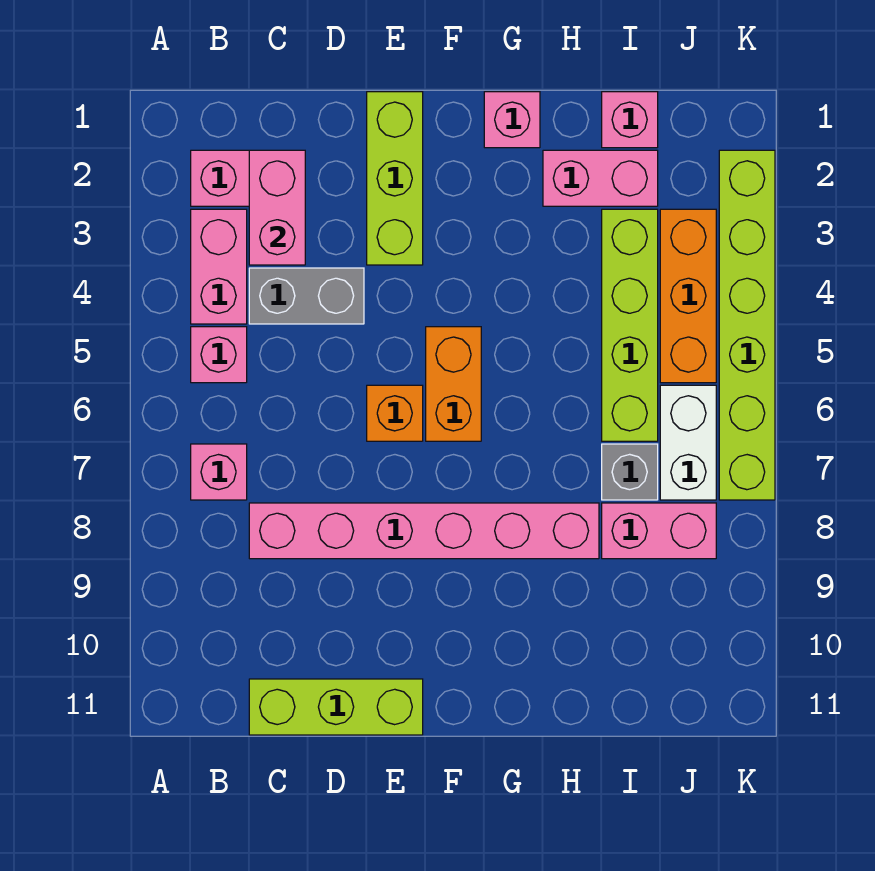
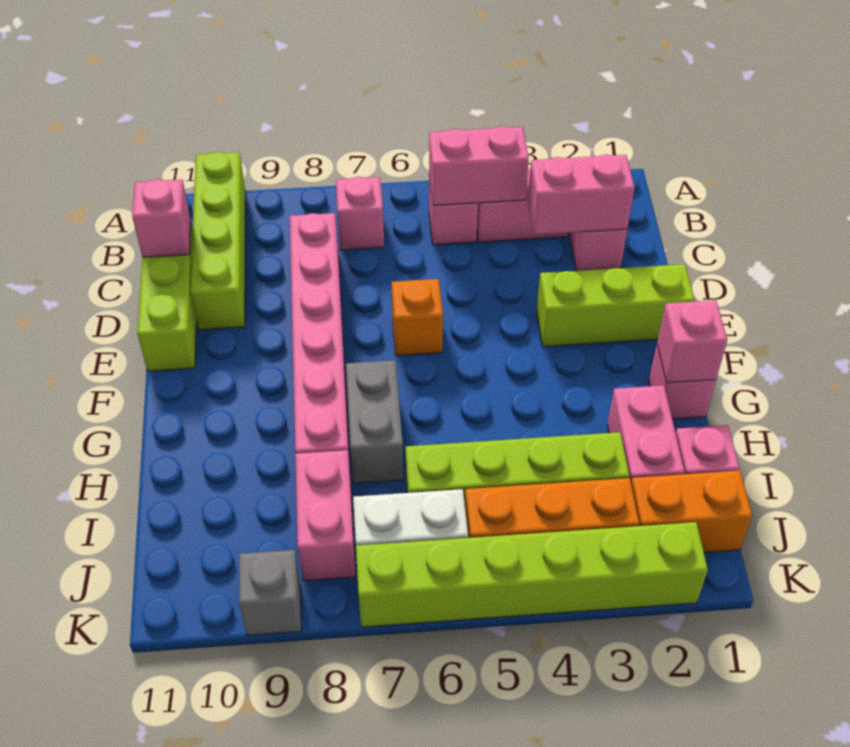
none -> lime 1x4 brick [191,152,246,330]
none -> pink 1x2 brick [429,126,529,205]
grey 1x2 brick [249,268,364,324] -> grey 1x2 brick moved to [346,360,404,483]
none -> pink 1x1 brick [132,179,191,257]
orange 1x2 brick [426,327,481,441] -> orange 1x2 brick moved to [631,471,752,553]
none -> pink 1x1 brick [657,300,727,383]
grey 1x1 brick [602,444,658,500] -> grey 1x1 brick moved to [239,550,301,635]

